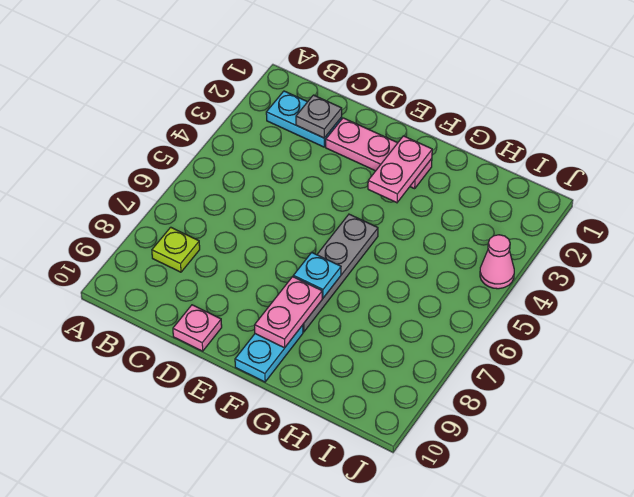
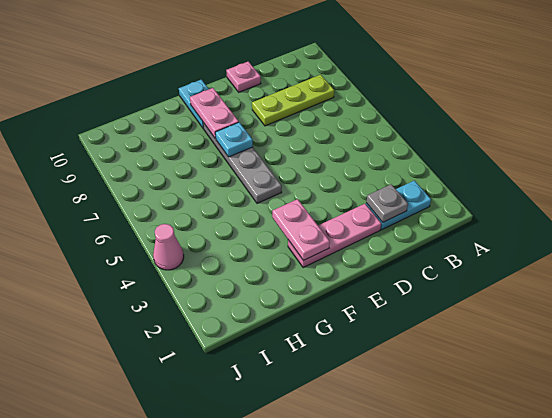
lime 1x1 plate [152,227,200,272] -> lime 1x3 plate [252,75,334,126]

